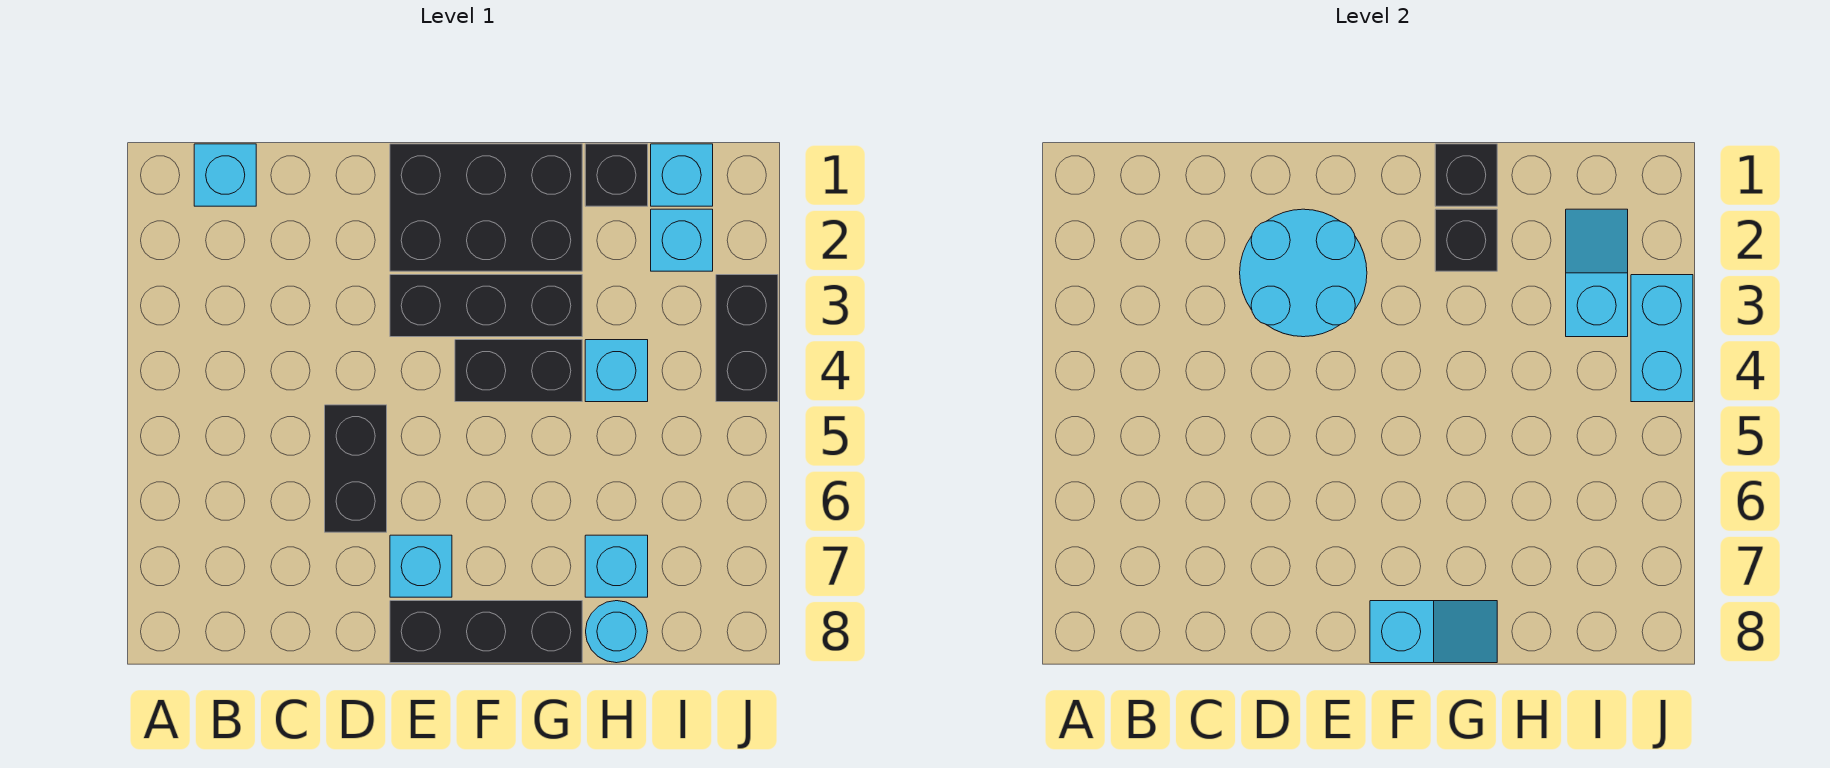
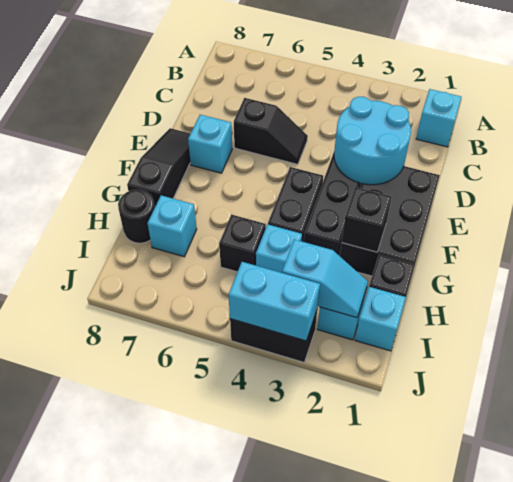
black 1x2 brick [325,405,387,532] -> black 1x2 slope [234,98,308,164]
black 1x3 brick [390,601,582,663] -> black 1x3 slope [127,128,190,207]
cyan 1x2 slope [1370,601,1497,663] -> none
black 1x1 brick [1435,144,1497,206] -> black 1x1 brick moved to [219,214,266,272]
cyan 1x1 round brick [586,601,648,663] -> black 1x1 round brick [118,190,155,243]

